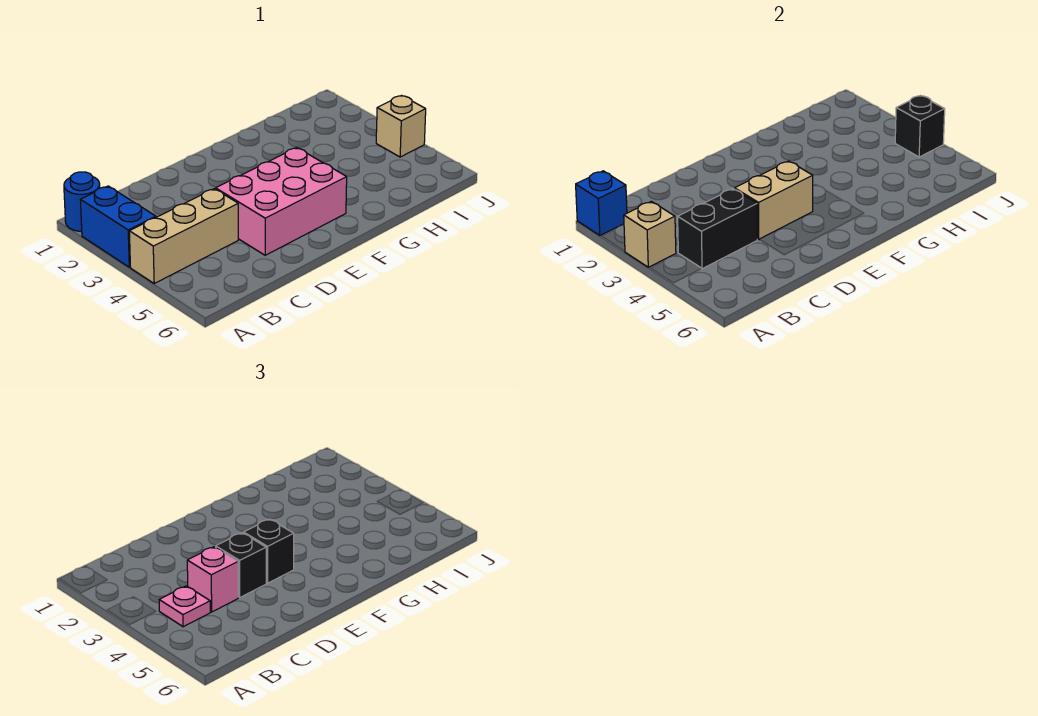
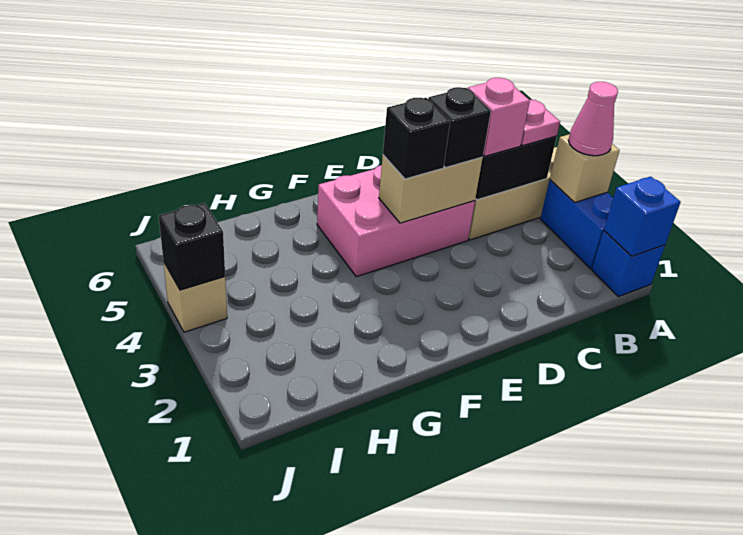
blue 1x1 round brick [64,172,100,231] -> blue 1x1 brick [592,231,665,297]
none -> pink 1x1 cone [568,82,618,156]

